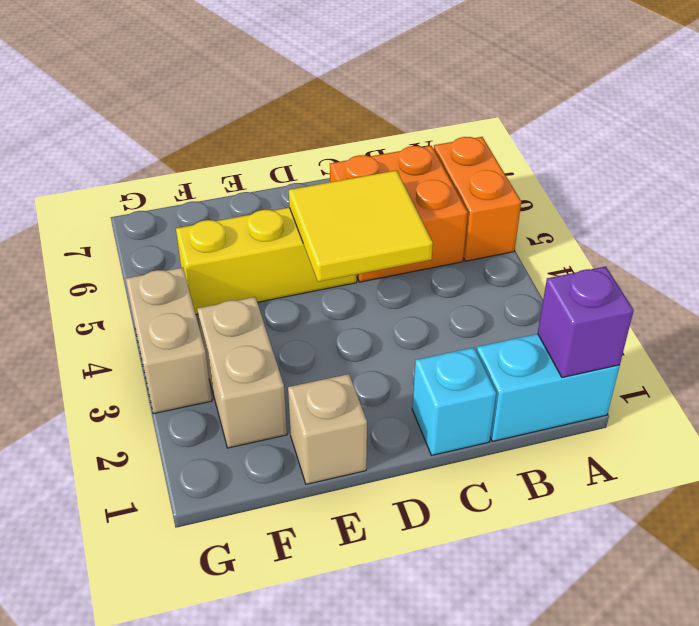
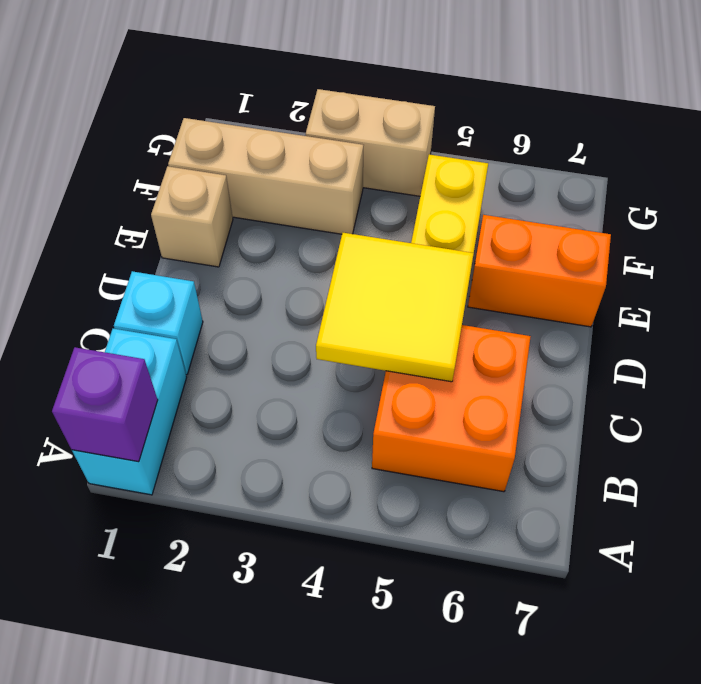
orange 1x2 brick [434,137,521,261] -> orange 1x2 brick moved to [468,215,611,327]
tan 1x2 brick [197,297,287,448] -> tan 1x3 brick [168,118,363,234]

